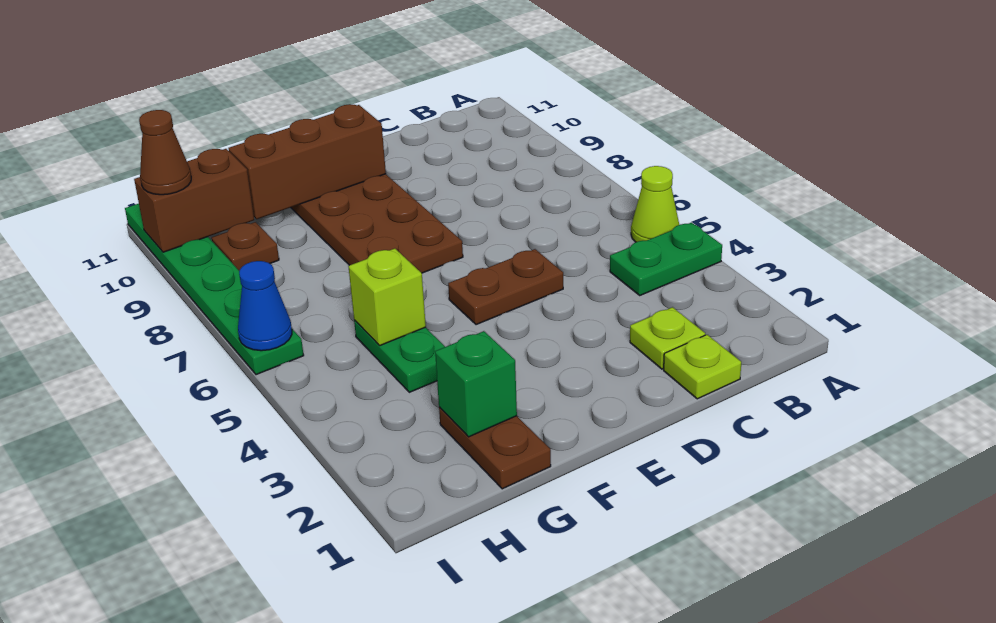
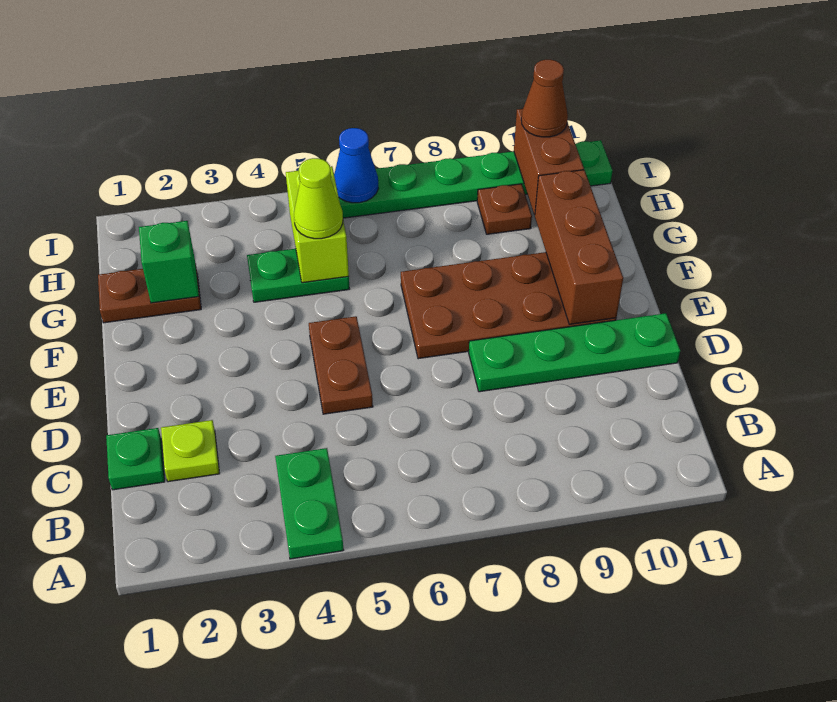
lime 1x1 cone [631,166,679,242] -> lime 1x1 cone moved to [294,158,343,239]
lime 1x1 plate [664,335,741,399] -> green 1x1 plate [106,428,165,490]
none -> green 1x4 plate [469,313,680,392]
lime 1x1 brick [348,248,426,346] -> lime 1x2 brick [286,166,349,283]

